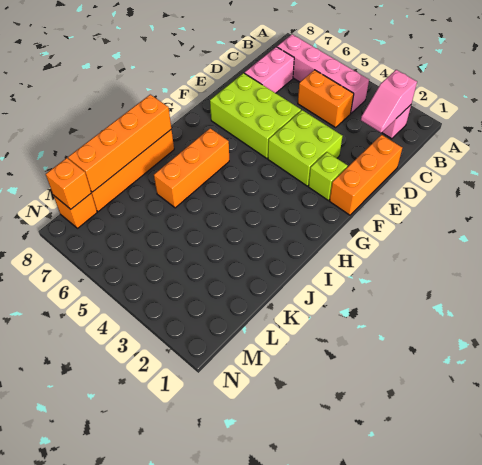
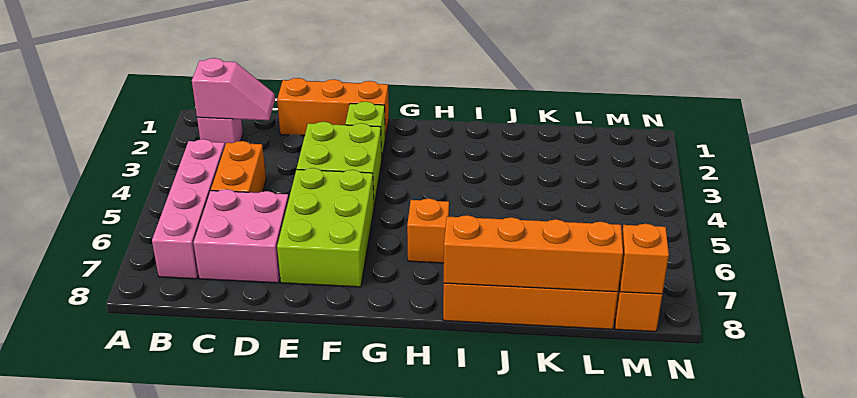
pink 1x2 brick [244,47,294,93] -> pink 2x2 brick [194,189,289,283]
orange 1x3 brick [154,128,229,208] -> orange 1x1 brick [407,199,449,263]

